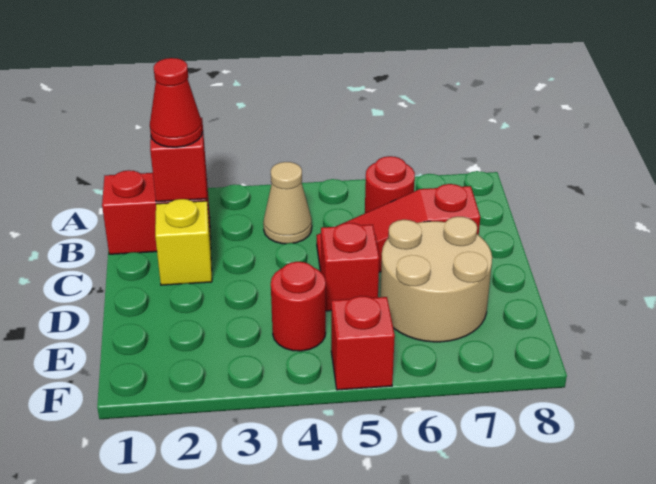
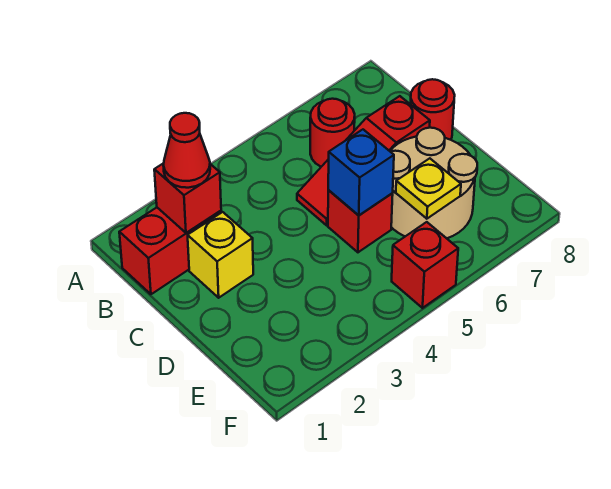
tan 1x1 cone [263,162,312,244] -> none
none -> blue 1x1 brick [328,130,394,215]
red 1x1 round brick [271,262,326,351] -> red 1x1 round brick moved to [410,79,455,140]
none -> yellow 1x1 plate [396,158,461,219]

